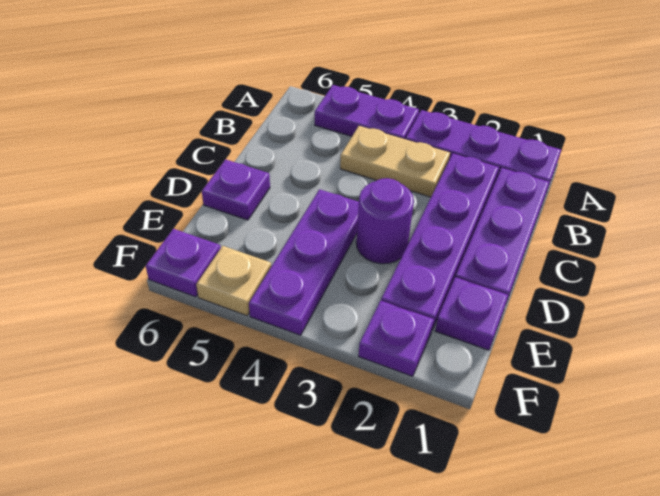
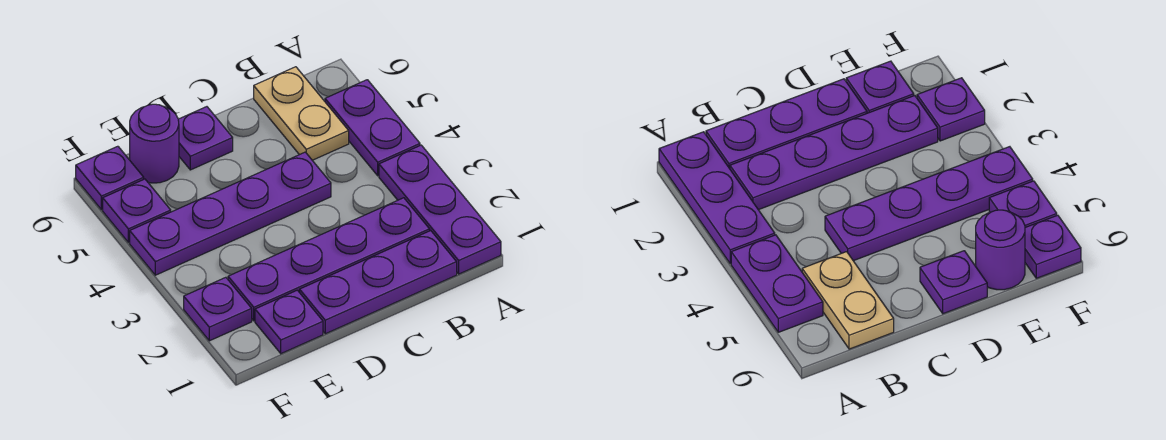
tan 1x2 plate [340,126,450,197] -> tan 1x2 plate moved to [254,67,349,160]
purple 1x1 round brick [356,178,414,264] -> purple 1x1 round brick moved to [130,104,179,183]
purple 1x3 plate [249,189,359,335] -> purple 1x4 plate [130,152,331,275]
tan 1x1 plate [196,246,271,316] -> purple 1x1 plate [103,179,171,242]

